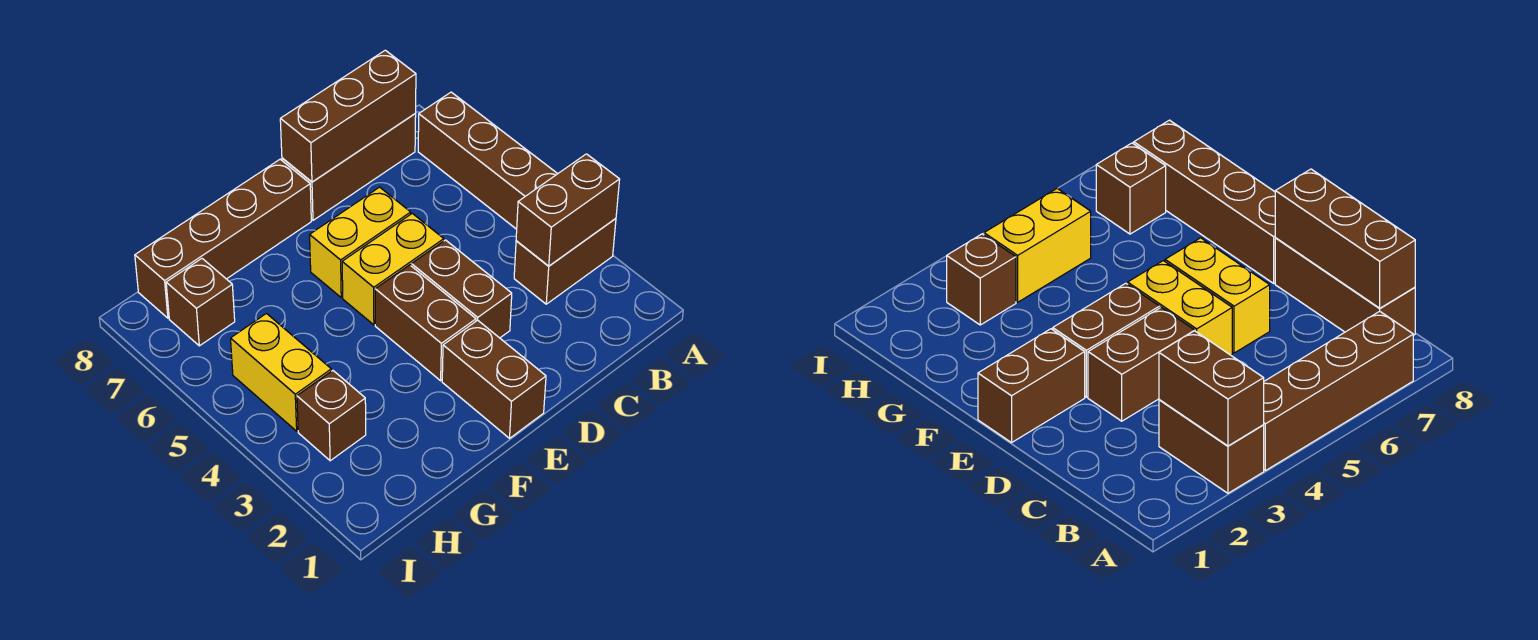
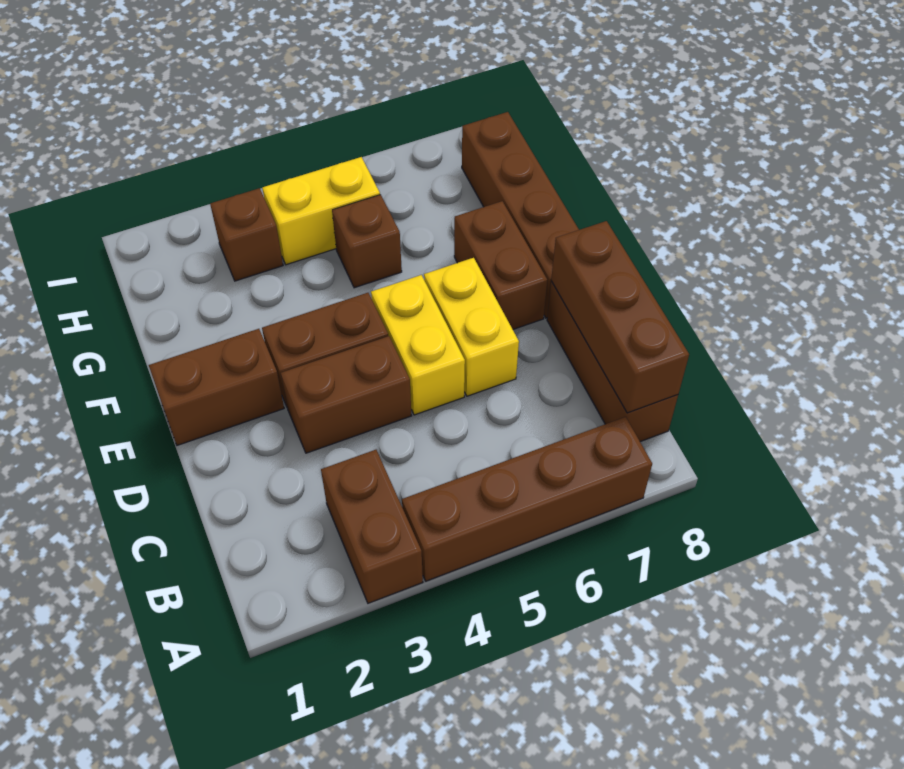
brown 1x2 brick [516,154,620,266] -> brown 1x2 brick moved to [454,201,547,329]
brown 1x1 brick [166,259,235,346] -> brown 1x1 brick moved to [332,195,402,288]

